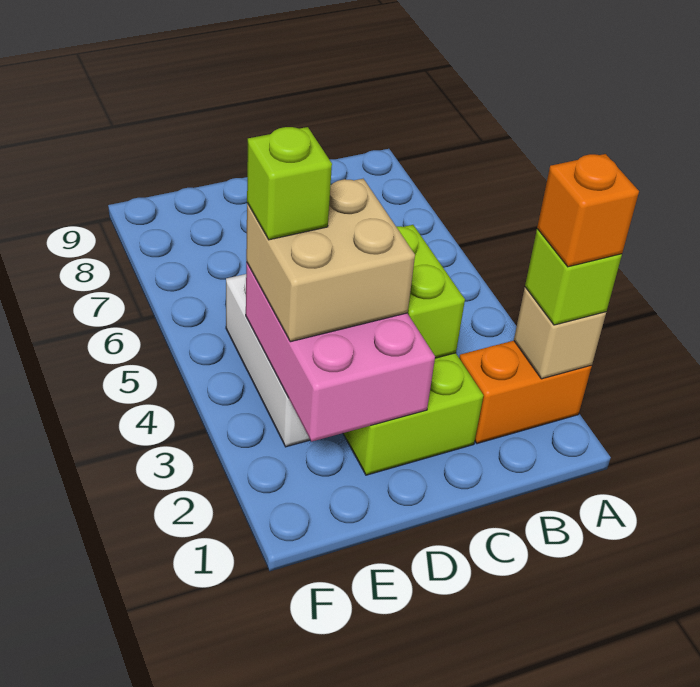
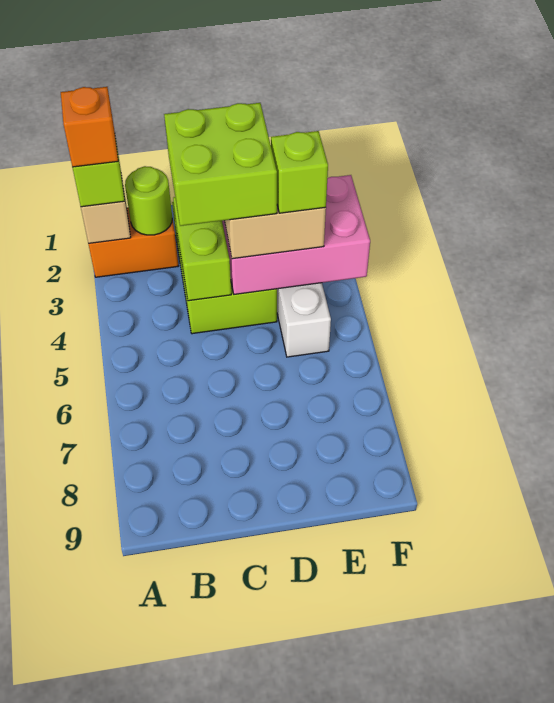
none -> lime 1x1 round brick [125,166,172,235]
none -> lime 2x2 brick [164,103,277,226]
pink 2x3 brick [246,262,435,442] -> pink 2x3 brick turned to [222,175,370,295]

